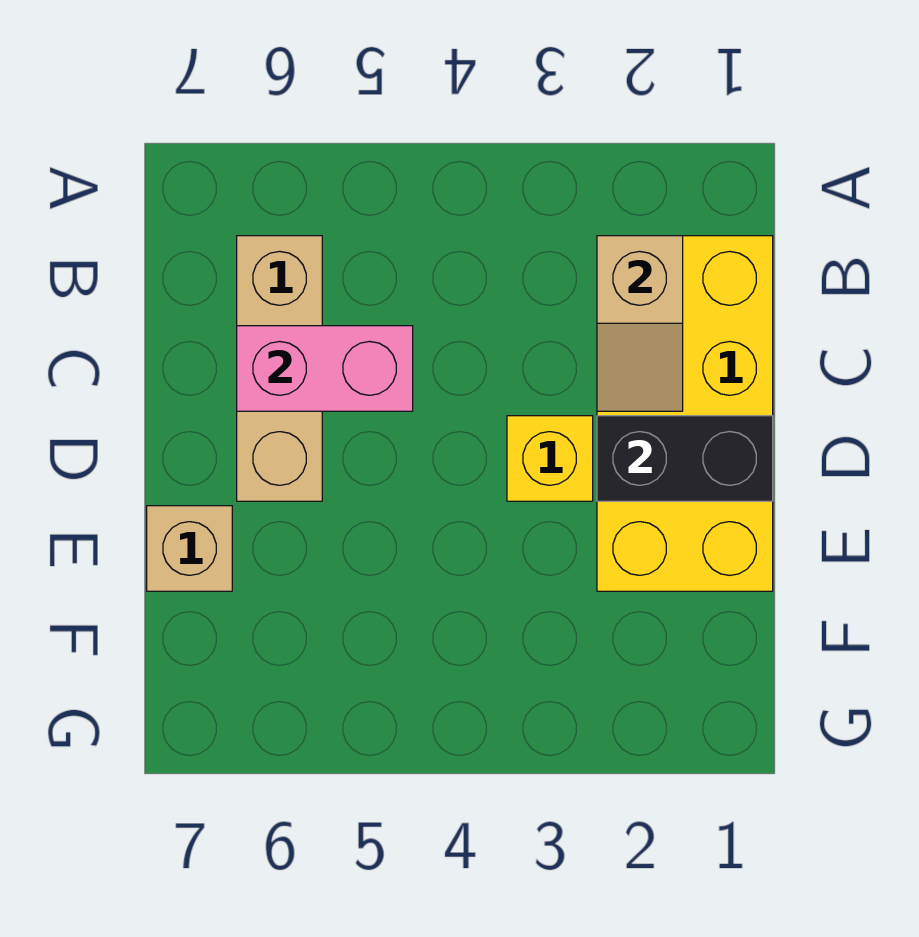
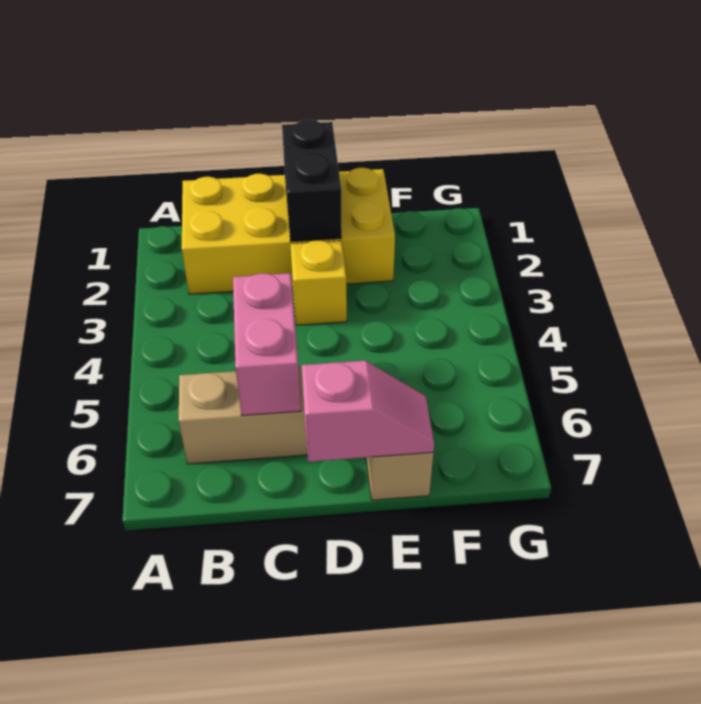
tan 1x2 slope [597,236,683,411] -> none
none -> pink 1x2 slope [302,361,434,462]

